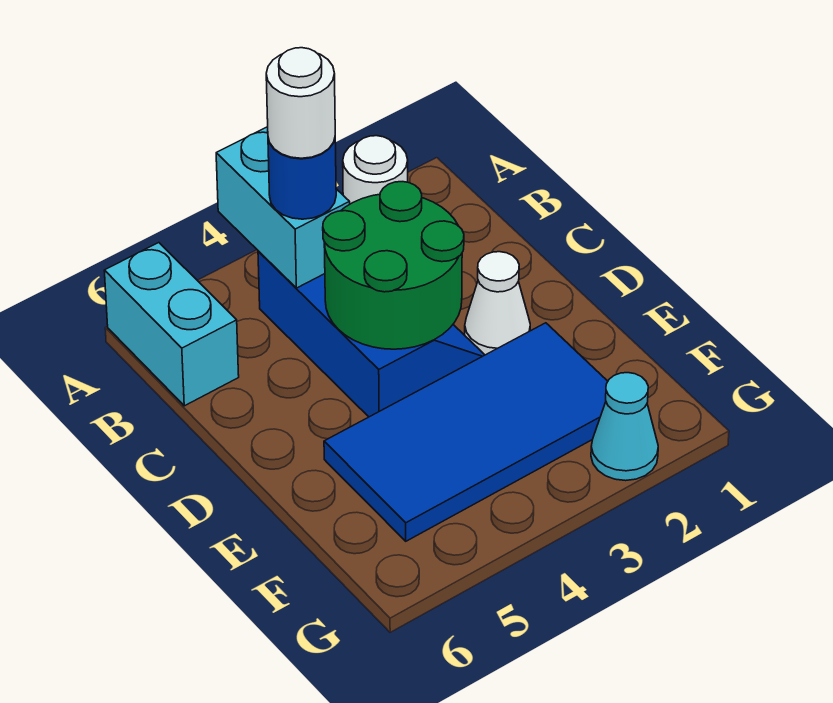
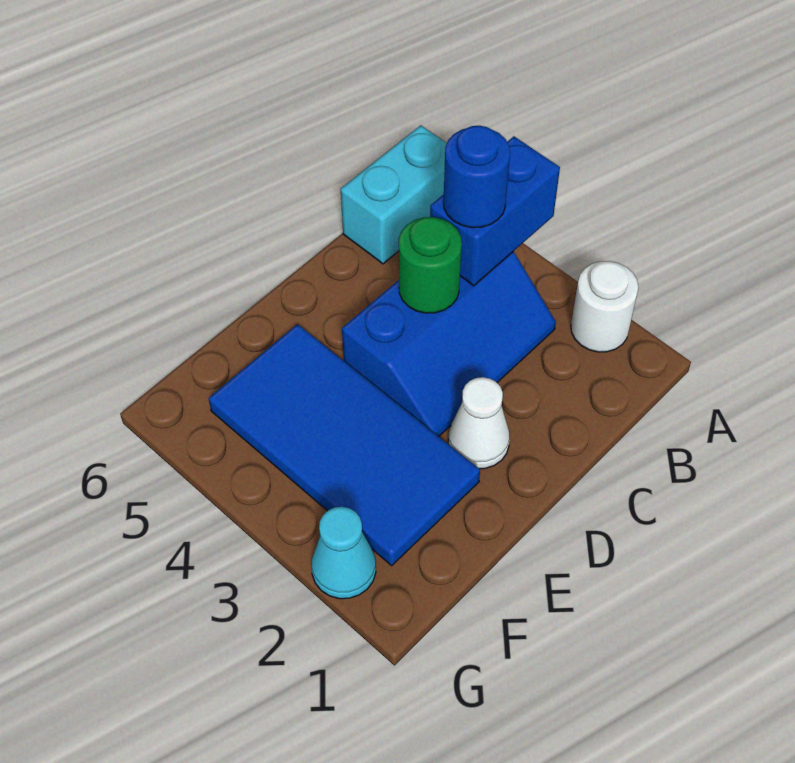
cyan 1x2 brick [216,127,350,288] -> blue 1x2 brick [430,136,560,286]
white 1x1 round brick [266,48,335,158] -> none
green 2x2 round brick [323,182,464,349] -> green 1x1 round brick [399,217,462,313]

